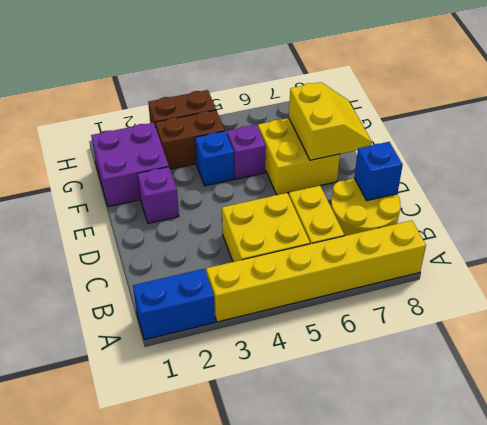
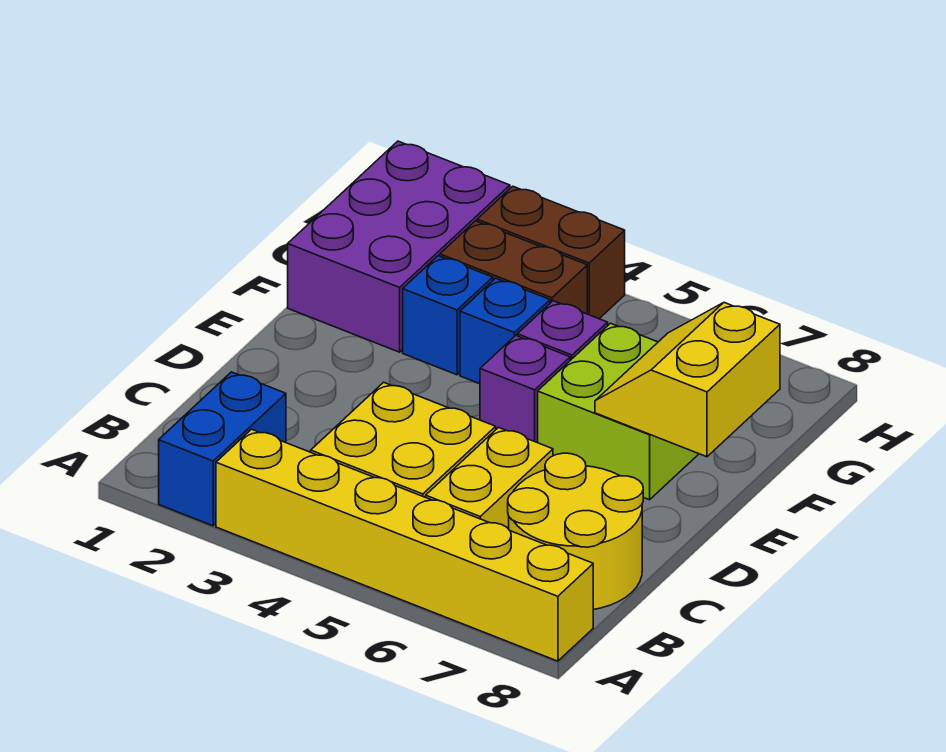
blue 1x2 brick [133,269,215,340] -> blue 1x2 brick turned to [159,372,286,526]
blue 1x1 brick [354,142,403,201] -> blue 1x1 brick moved to [403,256,493,375]
purple 1x1 brick [138,167,179,223] -> purple 1x1 brick moved to [480,336,570,443]
yellow 2x2 brick [258,118,340,195] -> lime 2x2 brick [538,323,698,500]
yellow 2x2 slope [289,82,372,160] -> yellow 2x2 slope turned to [595,303,780,457]
purple 2x2 brick [91,123,169,207] -> purple 2x3 brick [288,141,510,352]

